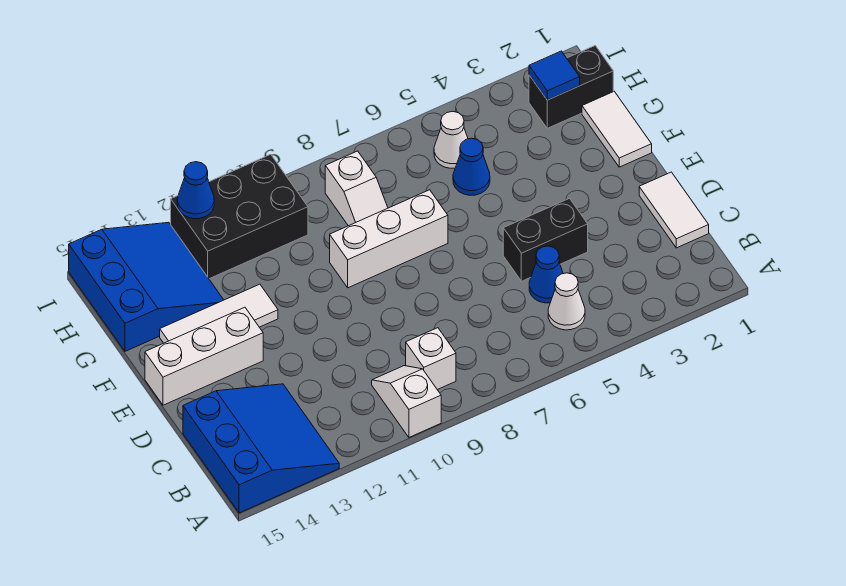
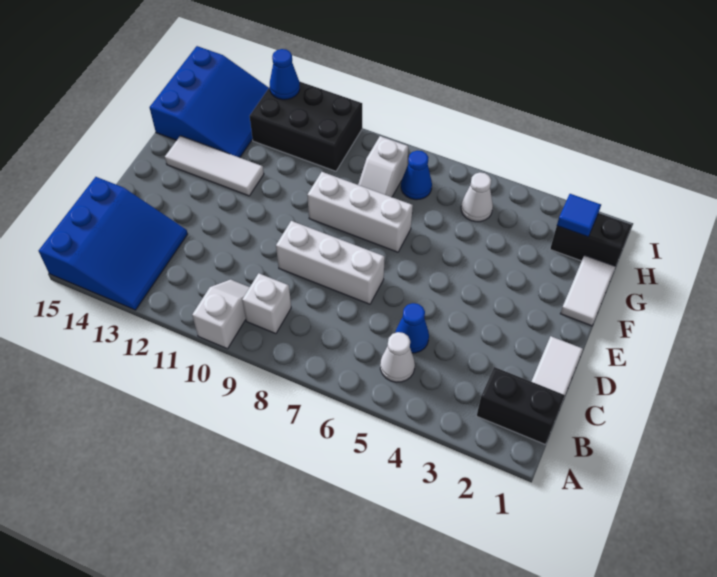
black 1x2 brick [503,198,588,281] -> black 1x2 brick moved to [477,367,565,444]
white 1x3 brick [145,307,263,405] -> white 1x3 brick moved to [276,221,385,304]
blue 1x1 cone [453,138,490,195] -> blue 1x1 cone moved to [401,151,432,200]

